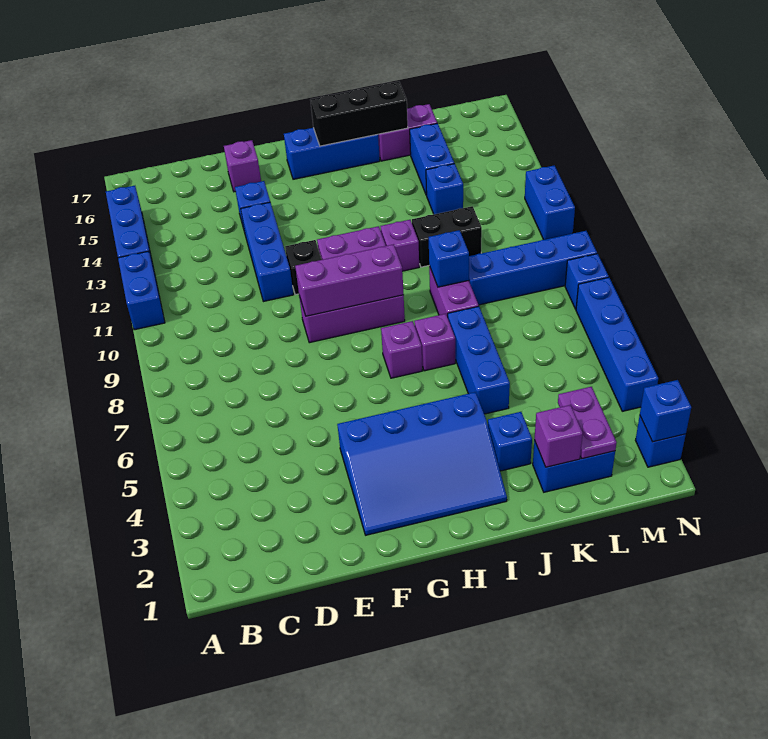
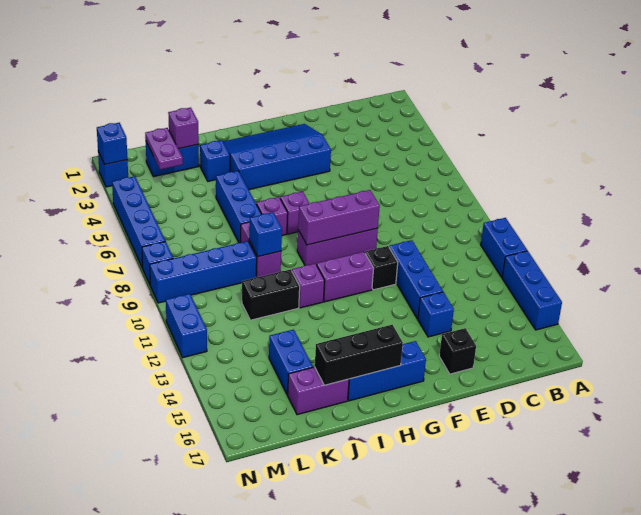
purple 1x1 brick [224,140,261,192] -> black 1x1 brick [439,328,476,374]
blue 1x1 brick [426,164,463,214] -> none

